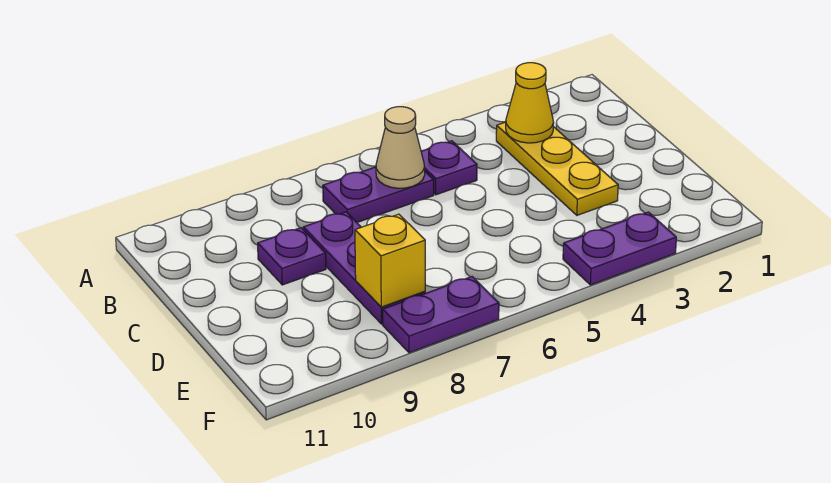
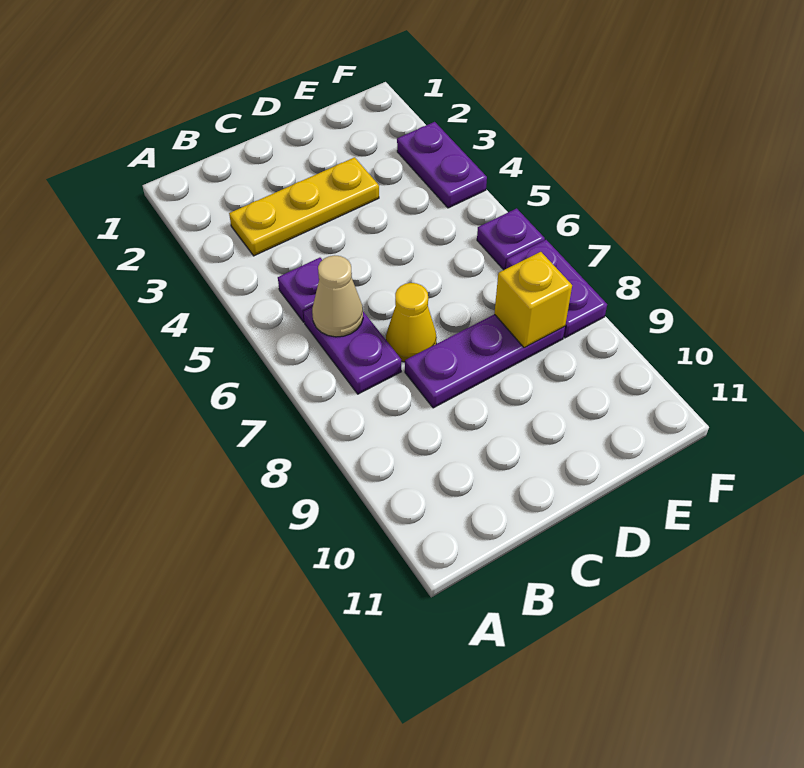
yellow 1x1 cone [506,63,554,143] -> yellow 1x1 cone moved to [386,283,437,362]
purple 1x1 plate [258,228,326,285] -> purple 1x1 plate moved to [477,208,545,270]

